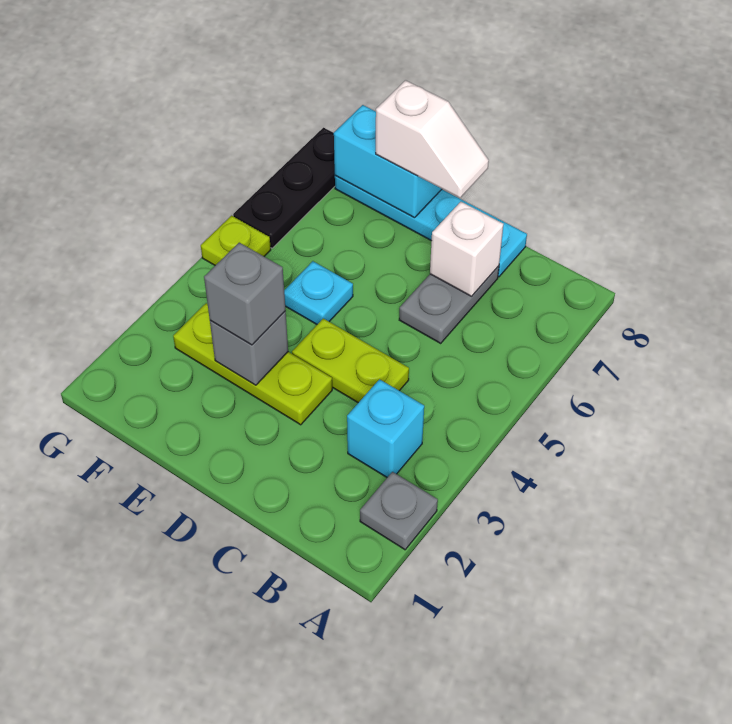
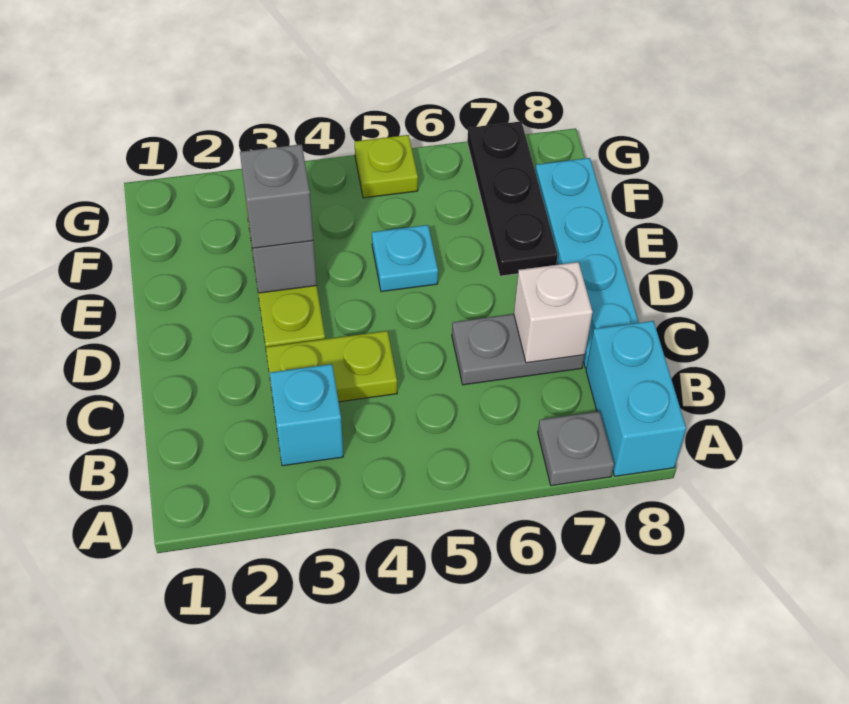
grey 1x1 plate [360,472,438,550] -> grey 1x1 plate moved to [538,411,614,486]
lime 1x2 plate [292,318,409,403] -> lime 1x2 plate turned to [266,331,397,402]
white 1x2 slope [376,80,489,198] -> none
cyan 1x2 brick [334,105,442,218] -> cyan 1x2 brick moved to [586,321,686,476]
black 1x3 plate [233,128,335,248] -> black 1x3 plate turned to [467,121,558,276]

